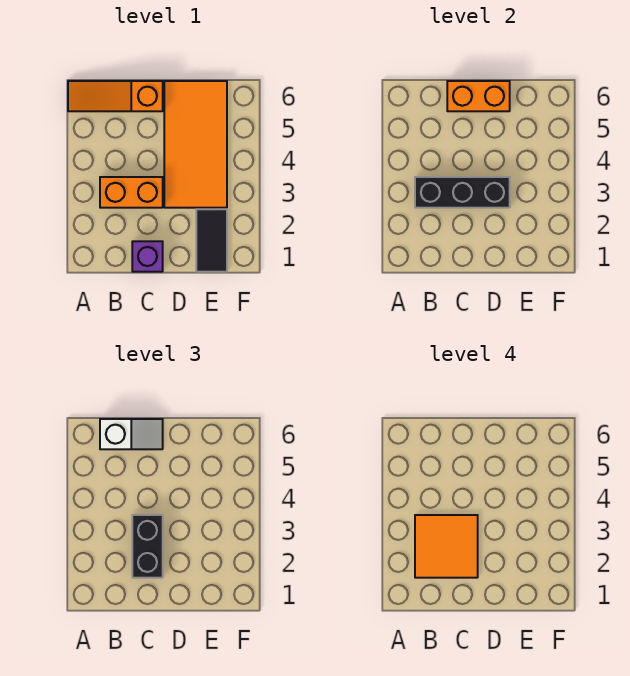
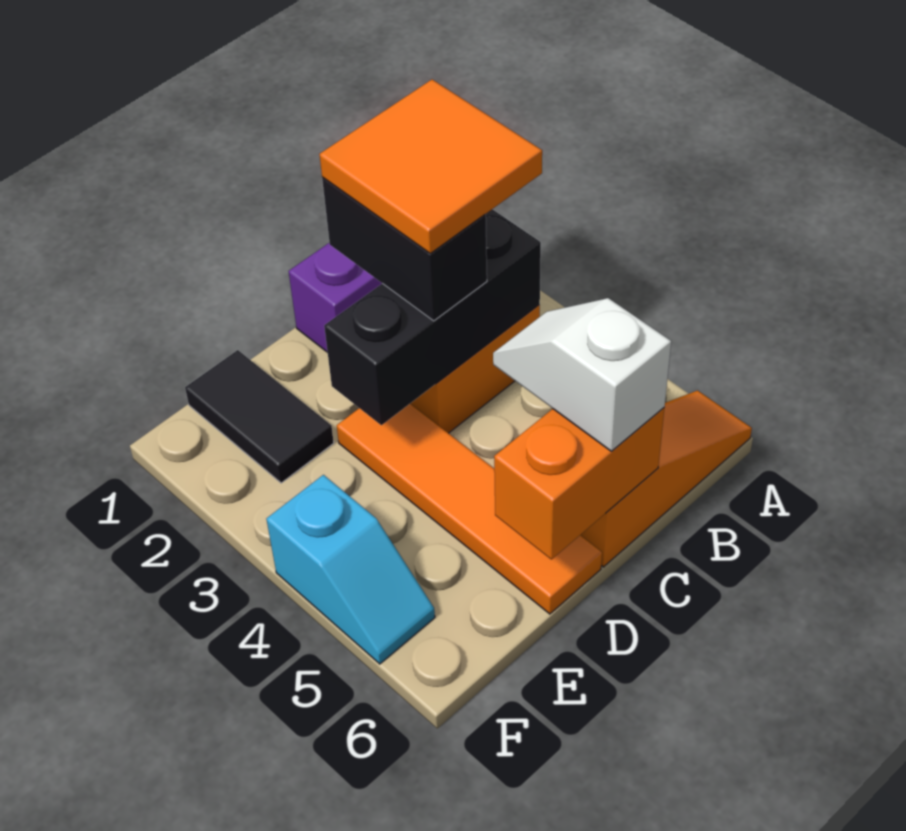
white 1x2 slope [100,419,163,449] -> white 1x2 slope turned to [493,298,671,451]
orange 2x4 tile [164,81,227,208] -> orange 1x4 tile [337,404,602,614]
none -> cyan 1x2 slope [266,475,435,664]

